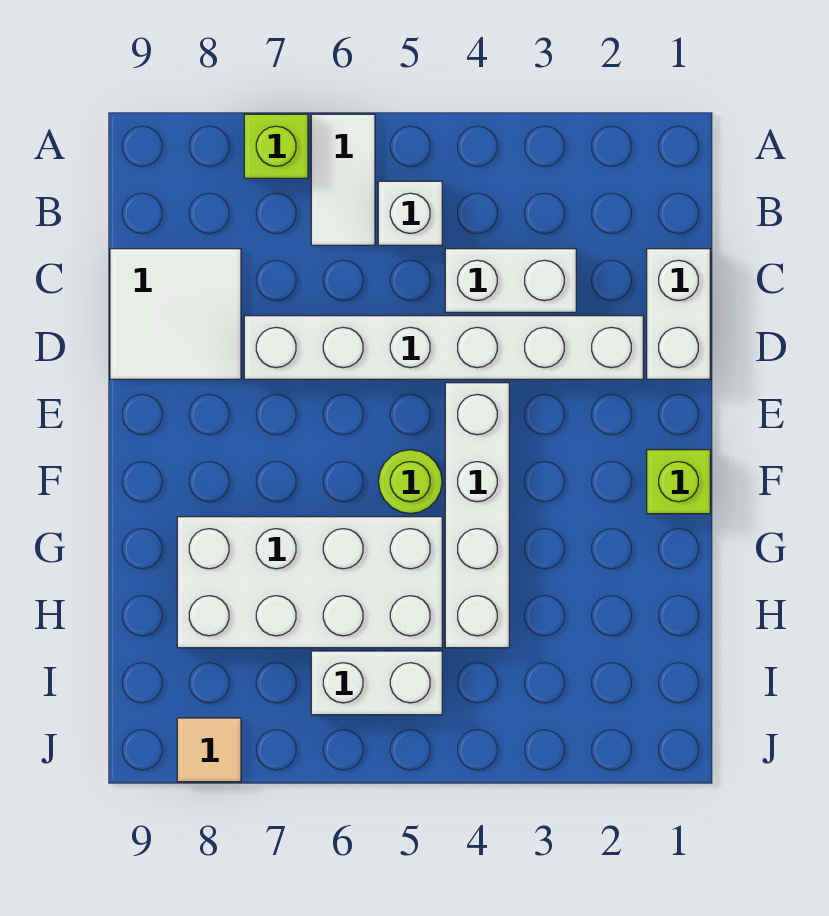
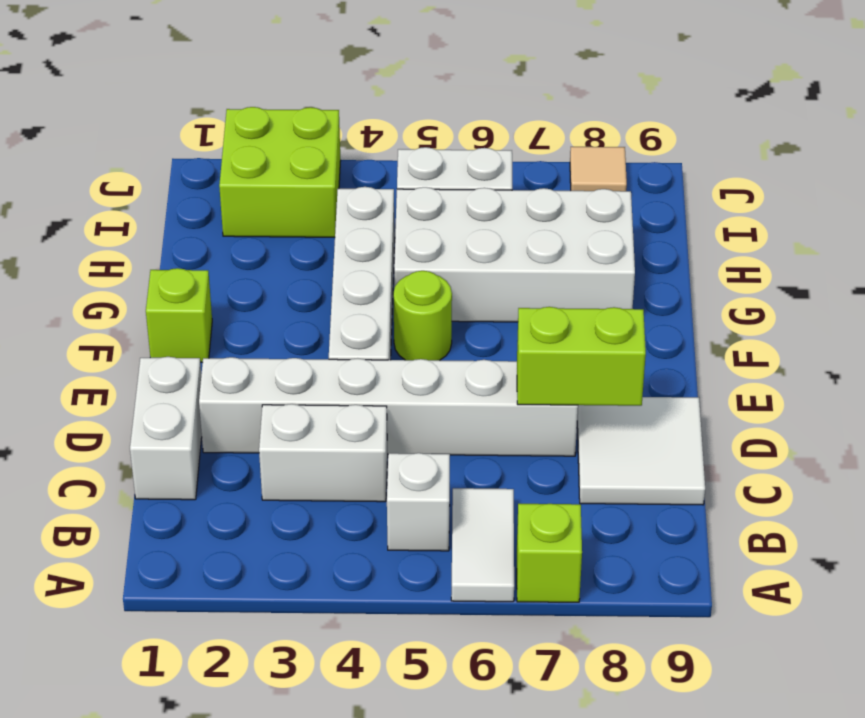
none -> lime 1x2 brick [517,307,646,406]
none -> lime 2x2 brick [219,107,341,237]

